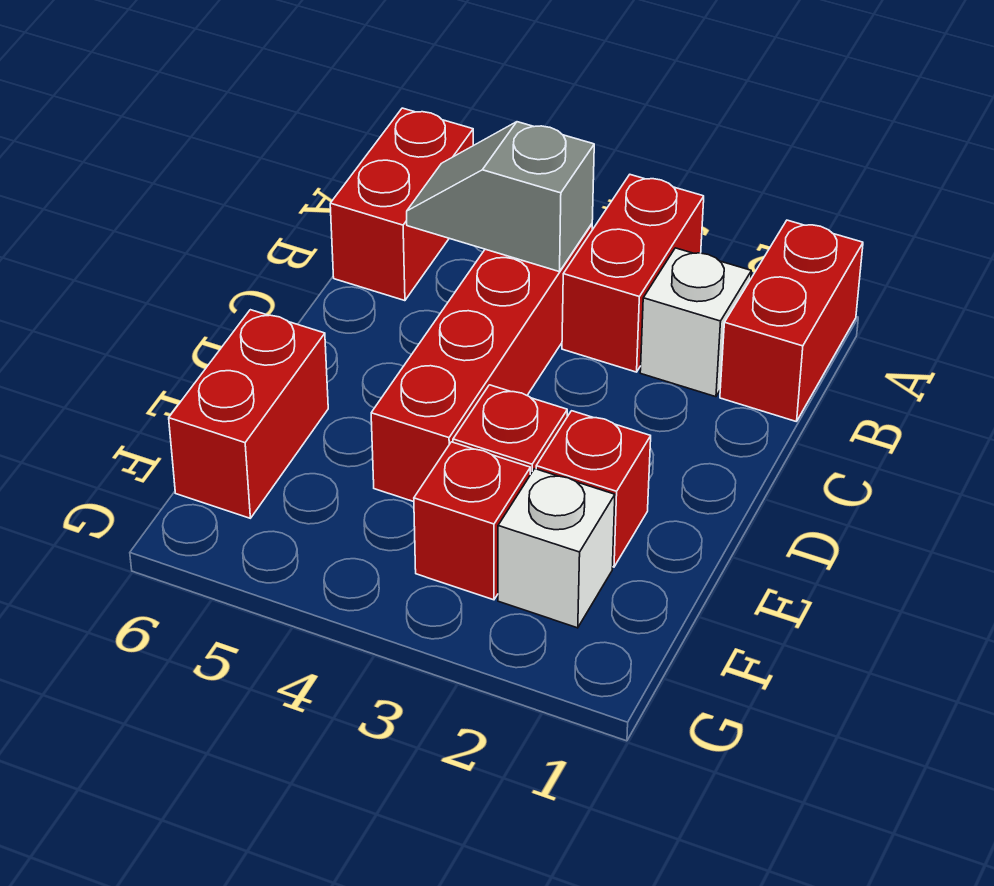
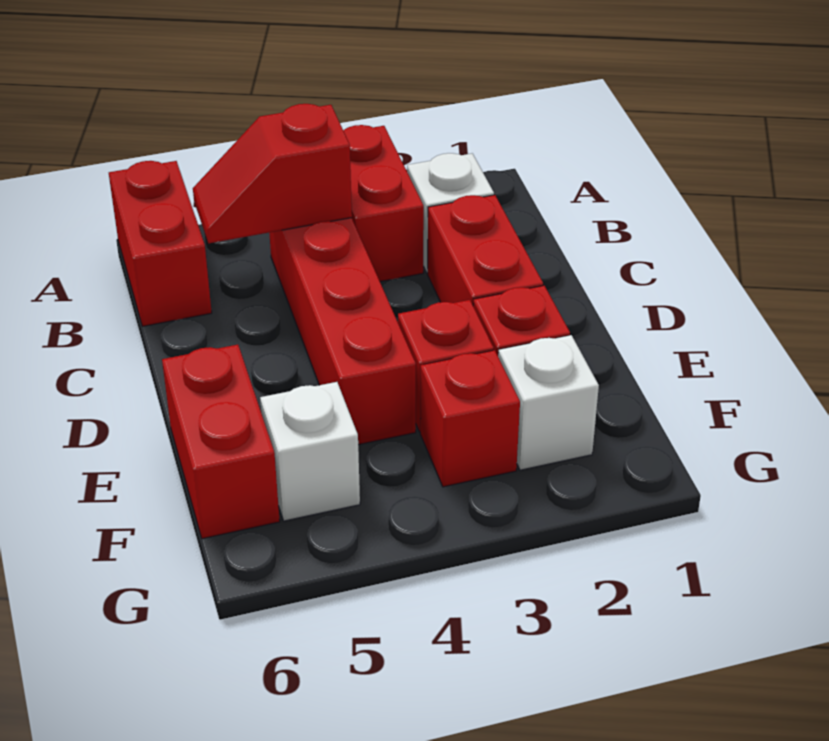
red 1x2 brick [720,220,863,422] -> red 1x2 brick moved to [428,195,543,305]
grey 1x2 slope [407,122,594,272] -> red 1x2 slope [193,104,352,243]
none -> white 1x1 brick [260,382,360,521]

